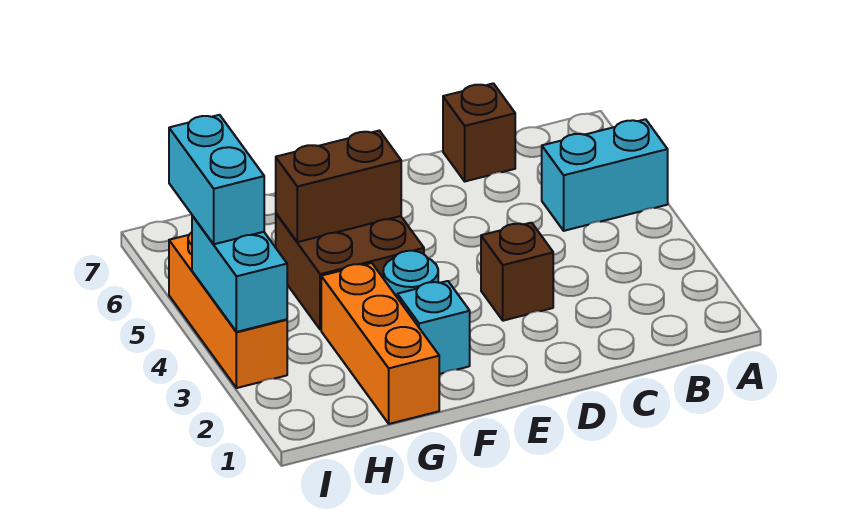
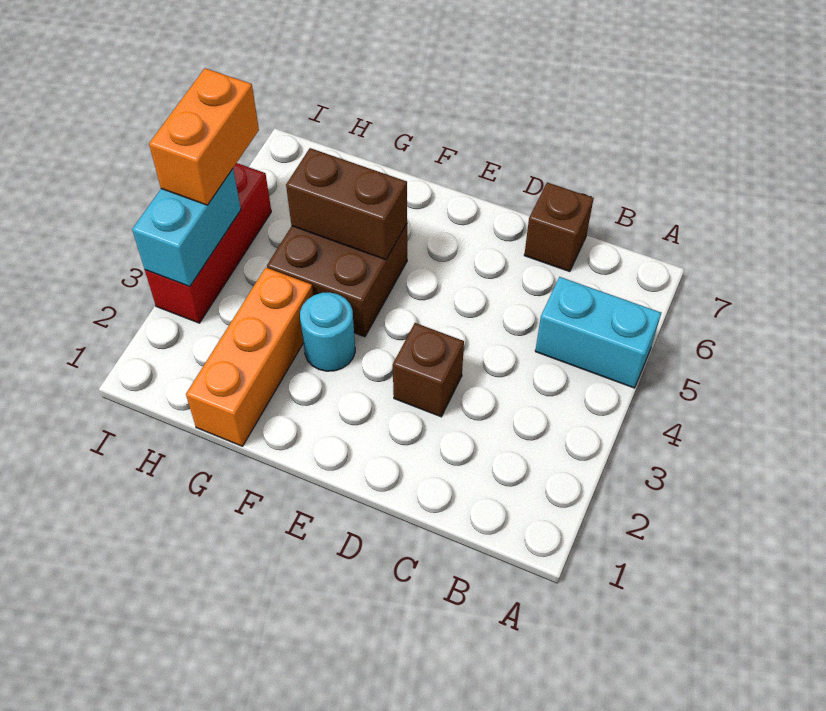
cyan 1x1 brick [397,281,470,374] -> none
orange 1x3 brick [169,232,287,388] -> red 1x3 brick [145,163,271,323]
cyan 1x2 brick [169,115,264,244] -> orange 1x2 brick [149,68,259,205]

